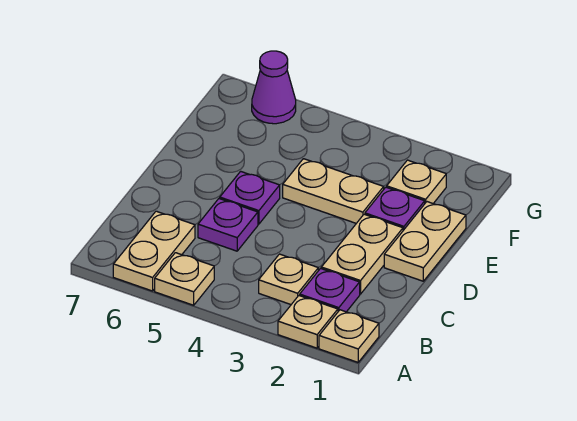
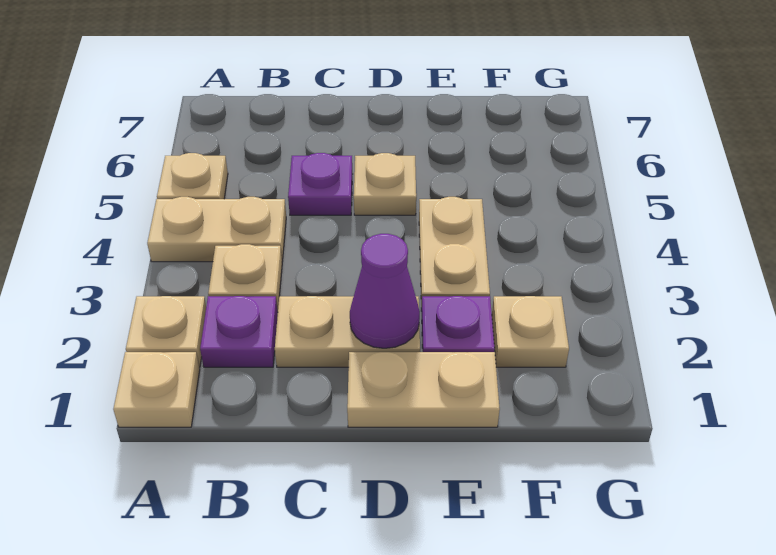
tan 1x2 plate [113,211,195,291] -> tan 1x2 plate moved to [147,197,286,262]
purple 1x1 plate [220,171,280,224] -> tan 1x1 plate [354,153,416,215]
purple 1x1 cone [252,51,296,124] -> purple 1x1 cone moved to [350,234,420,348]

